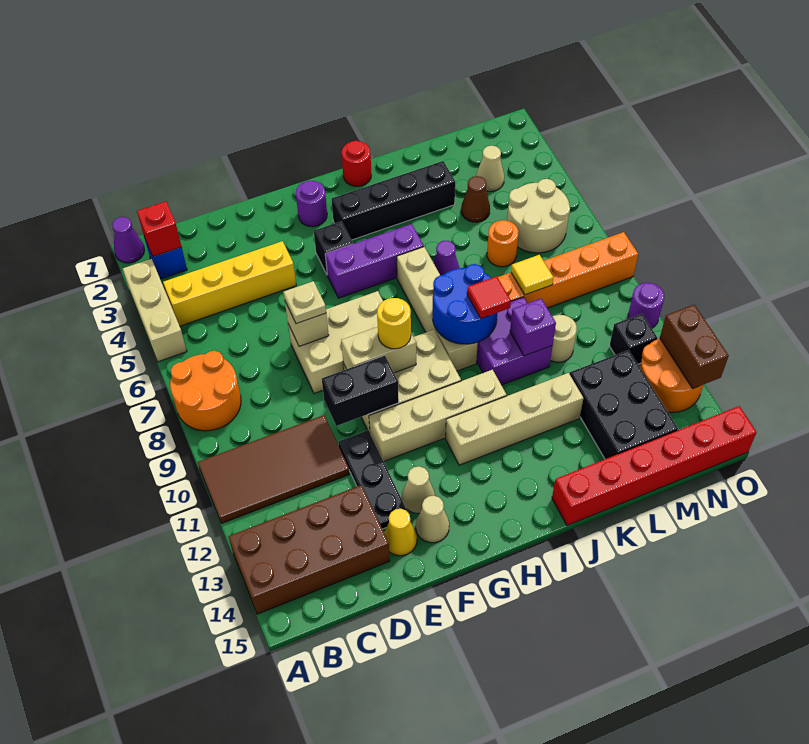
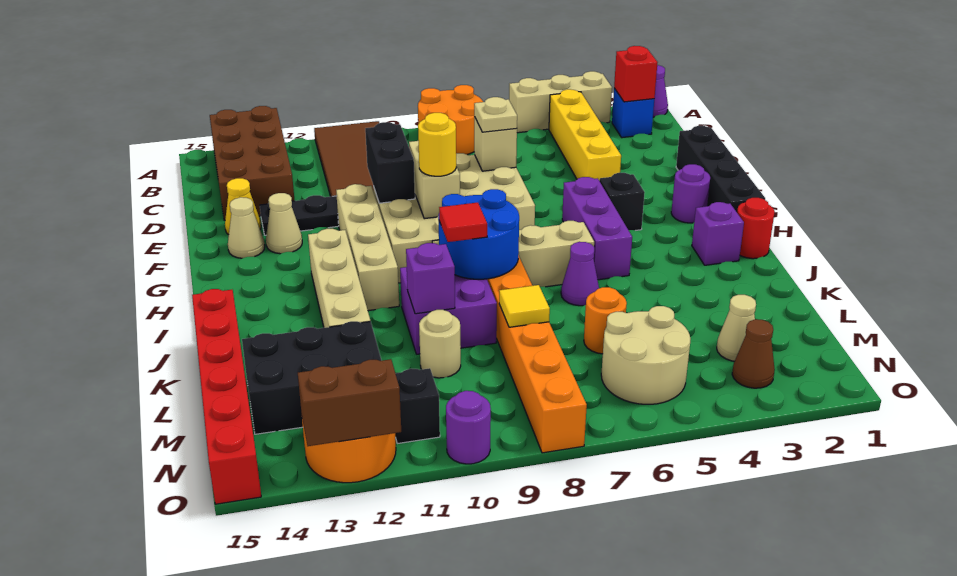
black 1x4 brick [332,161,455,240] -> black 1x4 brick moved to [676,126,765,212]
none -> purple 1x1 brick [692,202,744,265]
brown 1x1 cone [461,176,490,222] -> brown 1x1 cone moved to [732,319,775,388]

